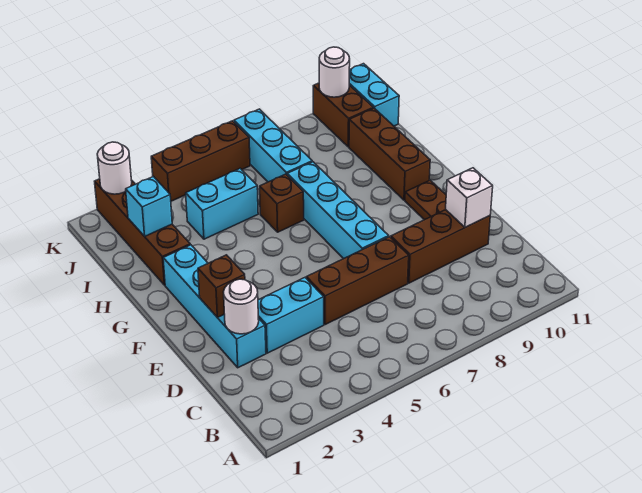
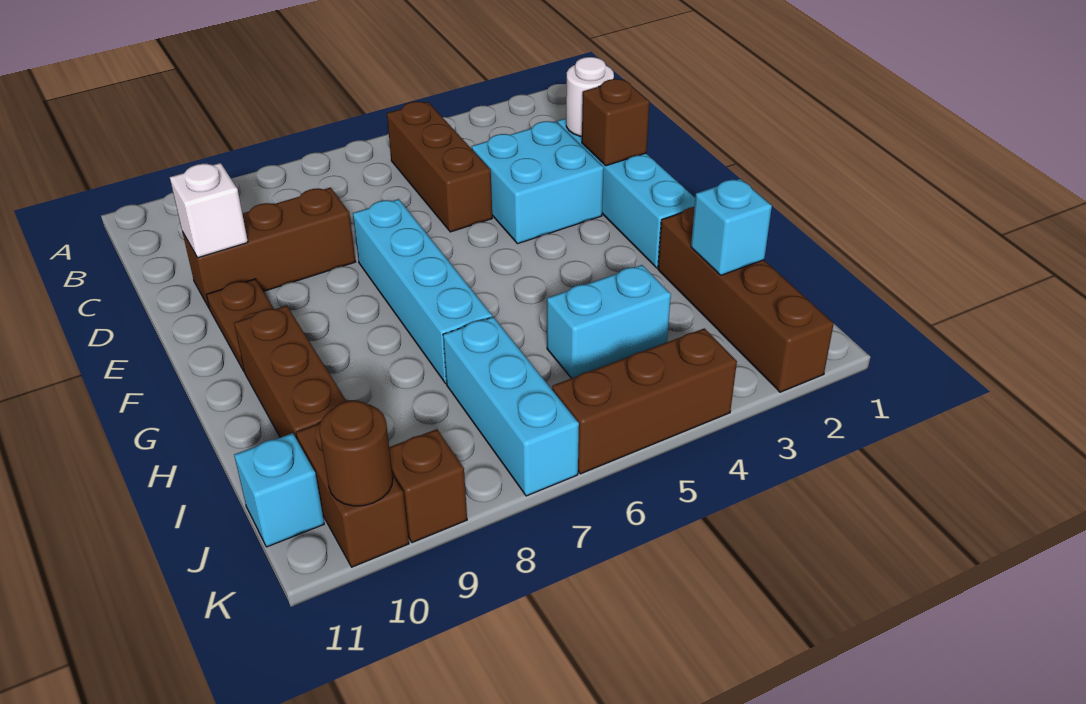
cyan 1x2 brick [258,278,324,353] -> cyan 2x2 brick [472,121,604,244]
brown 1x3 brick [306,237,409,325] -> brown 1x3 brick turned to [387,102,492,232]
brown 1x1 brick [260,174,304,232] -> brown 1x1 brick moved to [389,429,467,543]
cyan 1x2 brick [349,64,399,126] -> cyan 1x1 brick [234,433,324,547]
white 1x1 round brick [97,142,132,194] -> none
white 1x1 round brick [319,47,350,97] -> brown 1x1 round brick [319,401,393,506]

